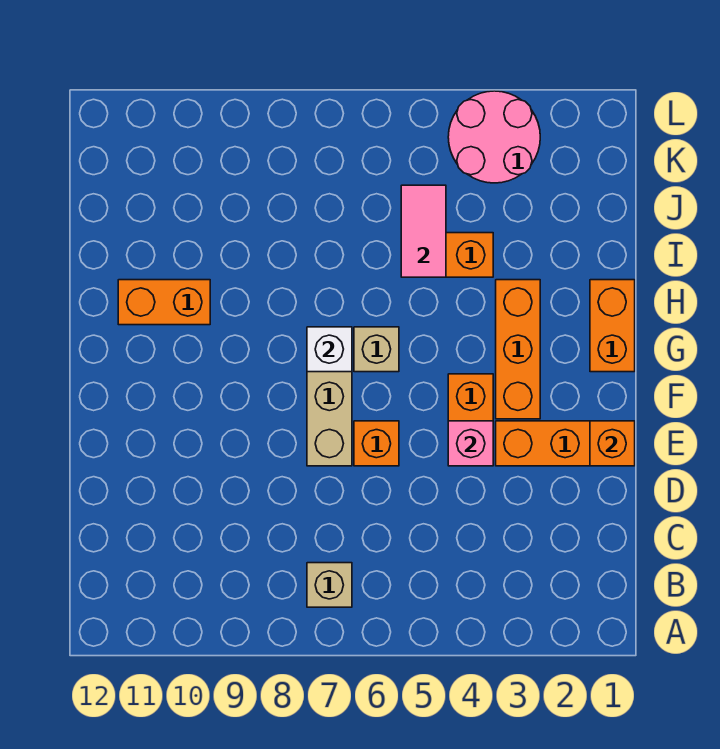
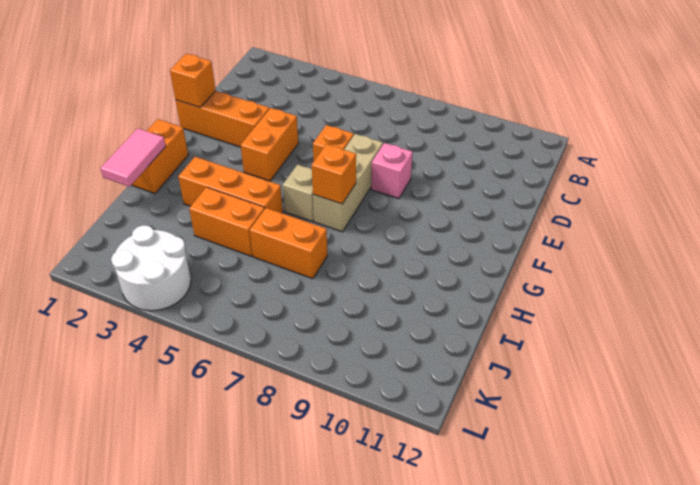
tan 1x1 brick [307,563,352,607] -> none
pink 1x1 brick [448,421,493,466] -> pink 1x1 brick moved to [371,143,413,199]
orange 1x3 brick [496,280,540,419] -> orange 1x3 brick turned to [178,157,283,213]
white 1x1 brick [307,327,352,372] -> orange 1x1 brick [312,144,356,204]
orange 1x2 brick [118,280,210,325] -> orange 1x2 brick moved to [250,208,327,279]
pink 1x2 tile [401,185,446,277] -> pink 1x2 tile moved to [100,128,166,187]
pink 2x2 round brick [448,91,540,183] -> white 2x2 round brick [111,225,191,311]

